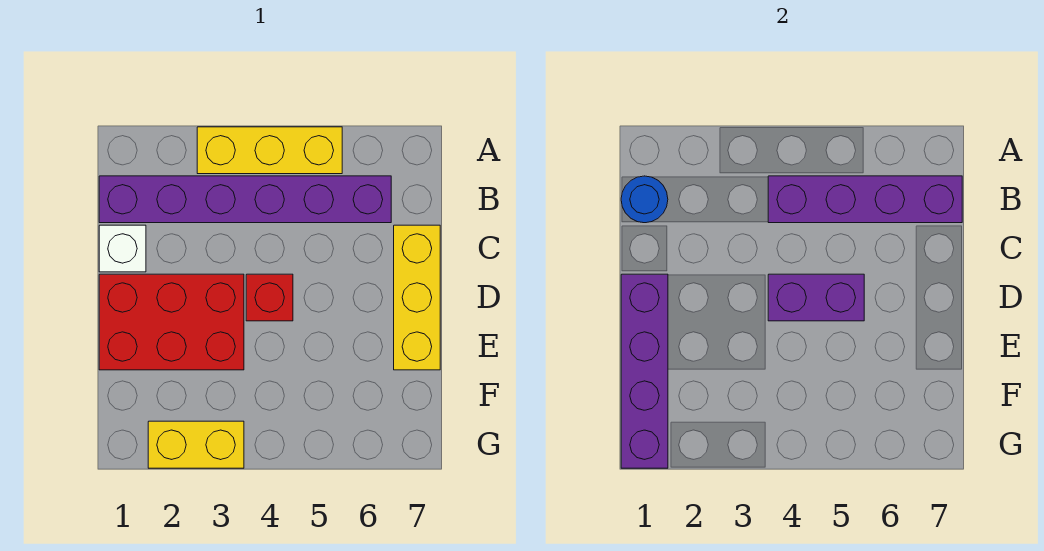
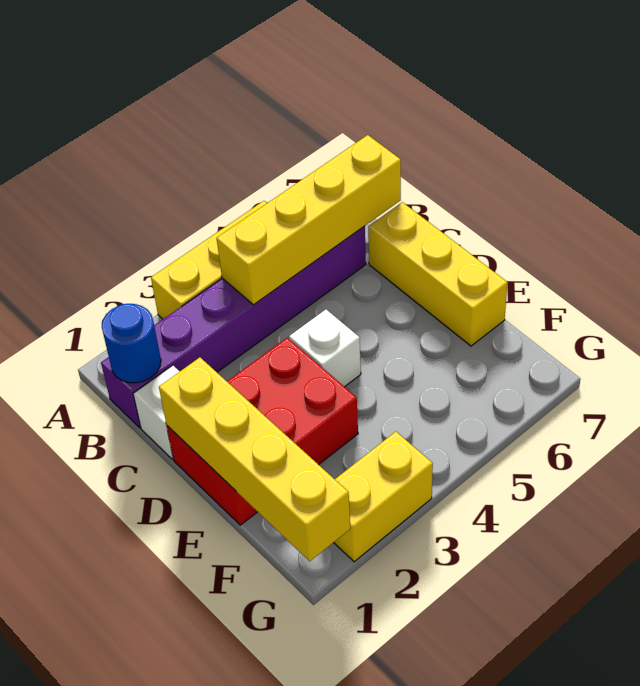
purple 1x4 brick [768,176,962,223] -> yellow 1x4 brick [217,135,401,305]
purple 1x4 brick [621,274,668,468] -> yellow 1x4 brick [159,357,350,561]
red 1x1 brick [246,274,293,321] -> white 1x1 brick [289,310,361,387]
purple 1x2 brick [768,274,864,321] -> none

